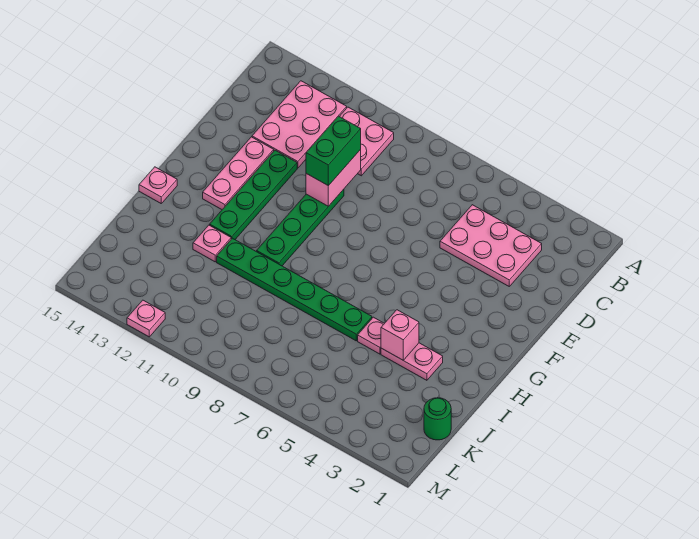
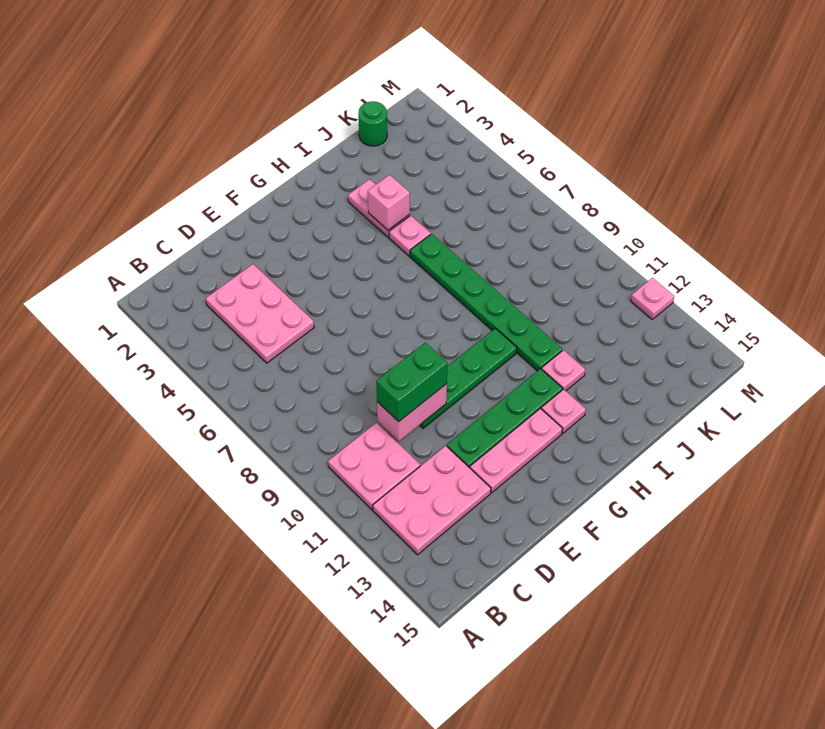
pink 1x1 plate [139,167,177,203] -> pink 1x1 plate moved to [541,389,586,433]

